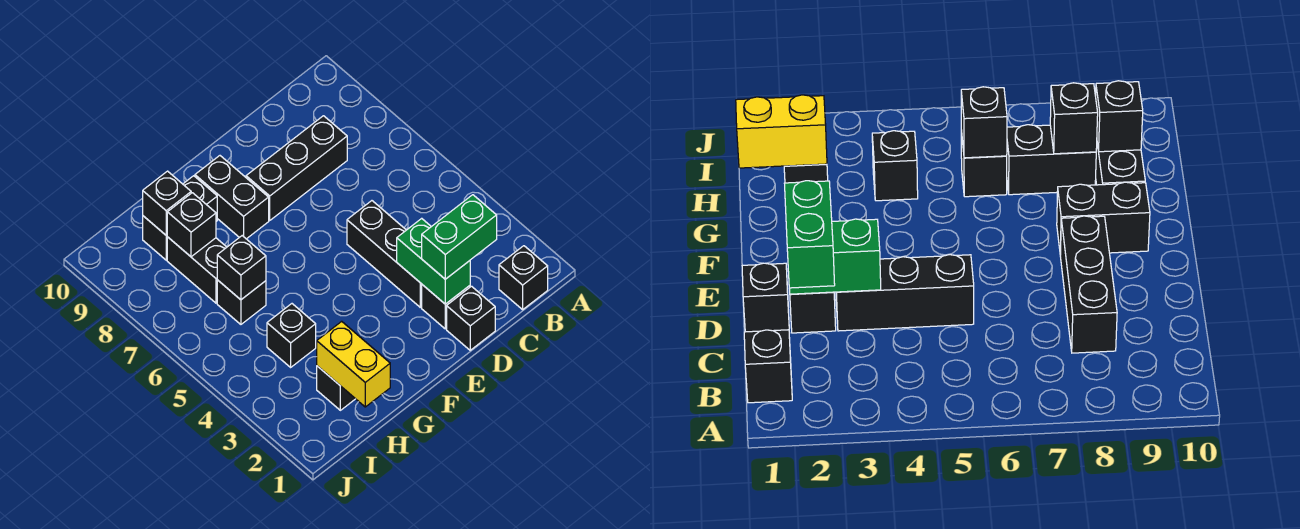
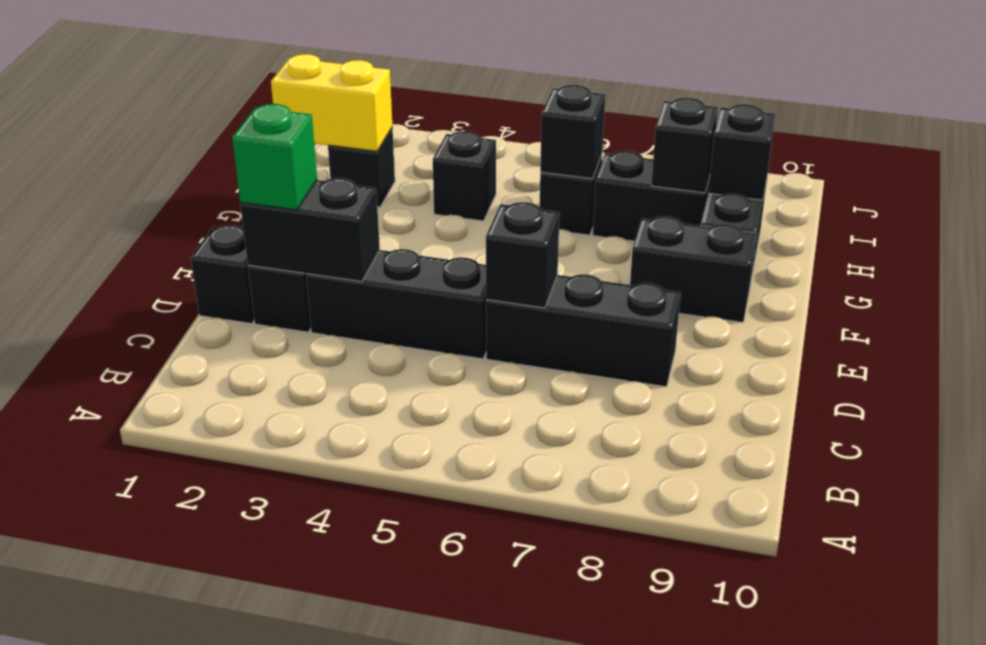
black 1x1 brick [499,246,548,310] -> black 1x1 brick moved to [486,202,560,308]
green 1x2 brick [422,195,497,279] -> green 1x1 brick [232,104,317,210]
black 1x3 brick [246,116,347,220] -> black 1x3 brick turned to [486,274,681,387]
green 1x2 brick [397,218,470,304] -> black 1x2 brick [240,178,380,282]

